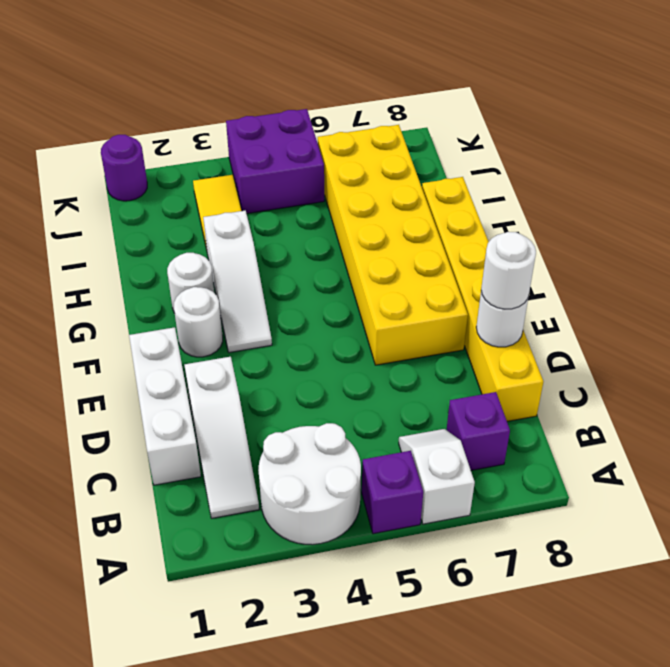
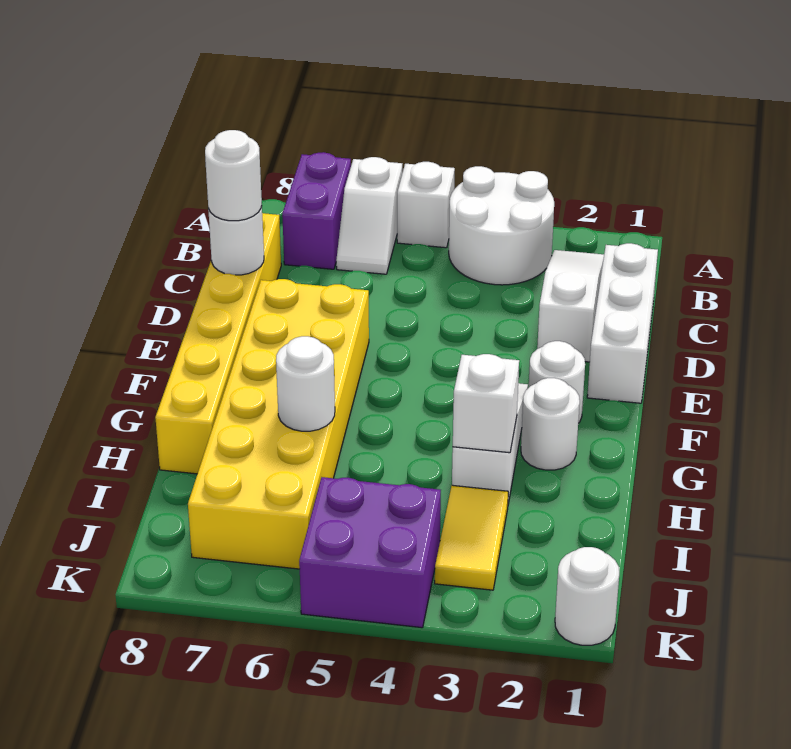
purple 1x1 brick [362,451,423,534] -> white 1x1 brick [397,162,455,248]
purple 1x1 brick [447,392,510,470] -> purple 1x2 brick [282,152,351,269]
none -> white 1x1 brick [453,354,519,453]
none -> white 1x1 round brick [276,336,335,431]
purple 1x1 round brick [101,135,147,201] -> white 1x1 round brick [555,547,619,645]

